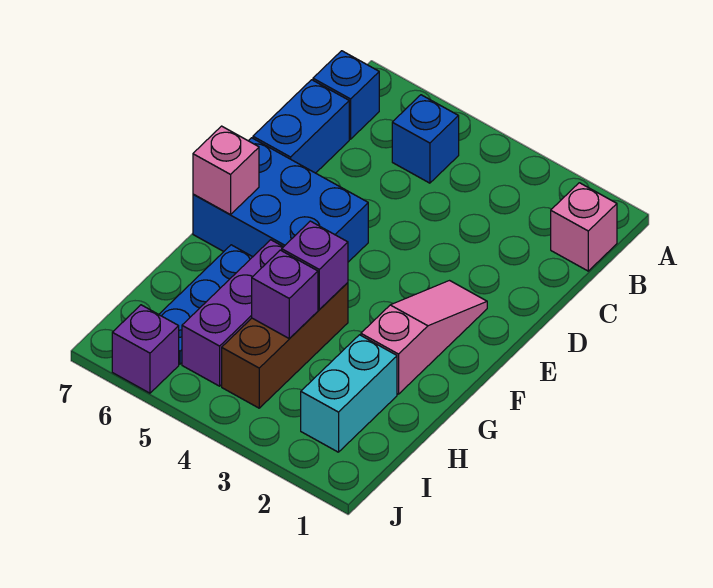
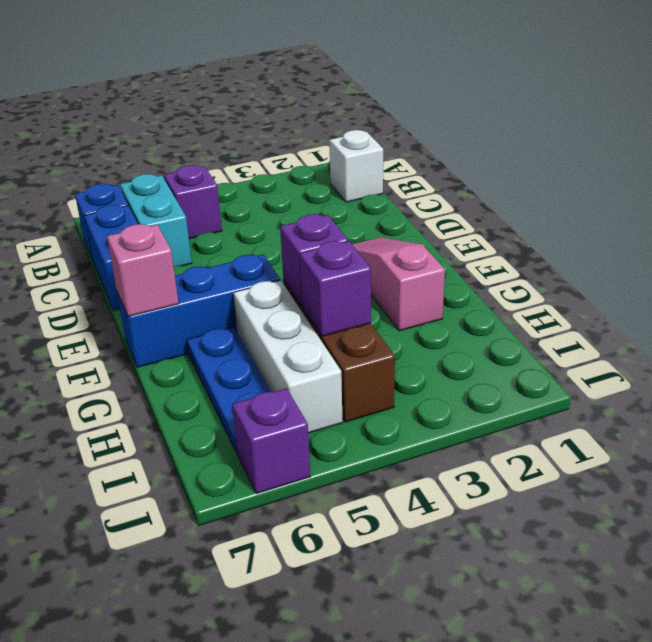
pink 1x1 brick [551,183,617,271] -> white 1x1 brick [329,130,383,202]
blue 1x1 brick [392,95,459,183] -> purple 1x1 brick [164,165,222,239]
blue 2x3 brick [193,138,368,262] -> blue 1x3 brick [117,254,280,367]
purple 1x3 brick [182,240,283,386] -> white 1x3 brick [234,280,343,433]
cyan 1x2 brick [301,335,397,452] -> cyan 1x2 brick moved to [120,174,192,266]

